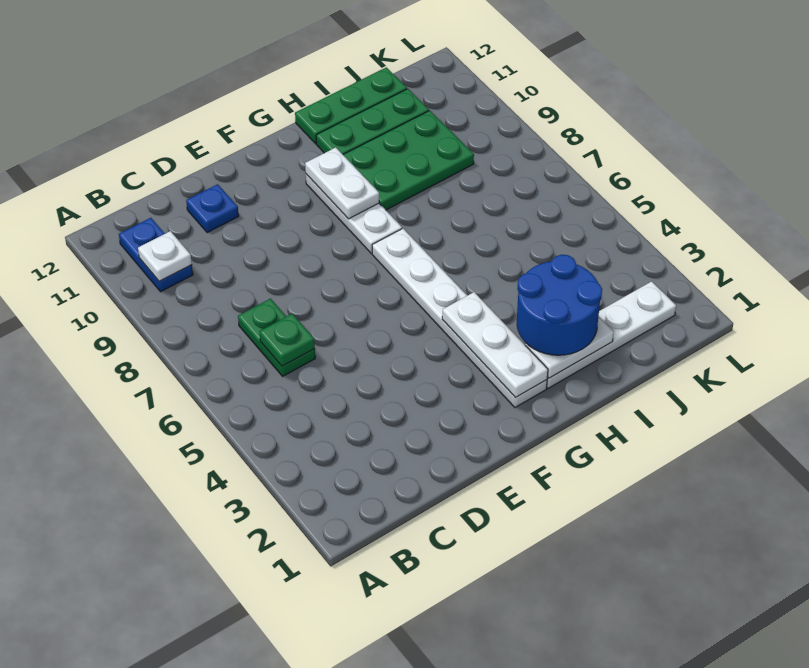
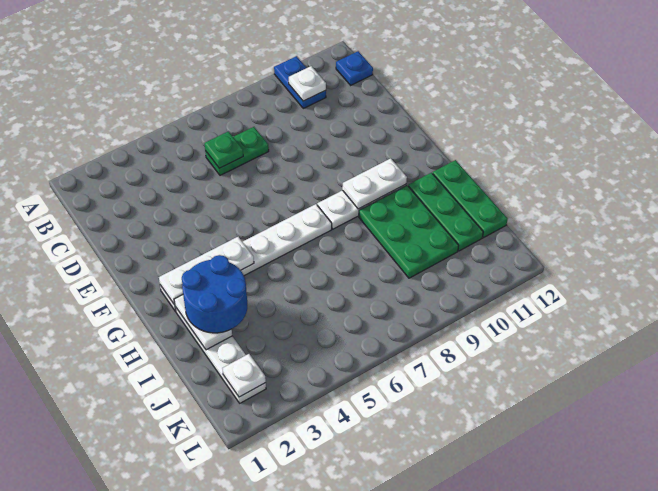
blue 1x2 plate [119,218,193,292] -> blue 1x2 plate turned to [274,56,326,108]
blue 1x1 plate [186,184,239,233] -> blue 1x1 plate moved to [336,51,373,85]
none -> white 1x1 plate [222,354,266,397]

